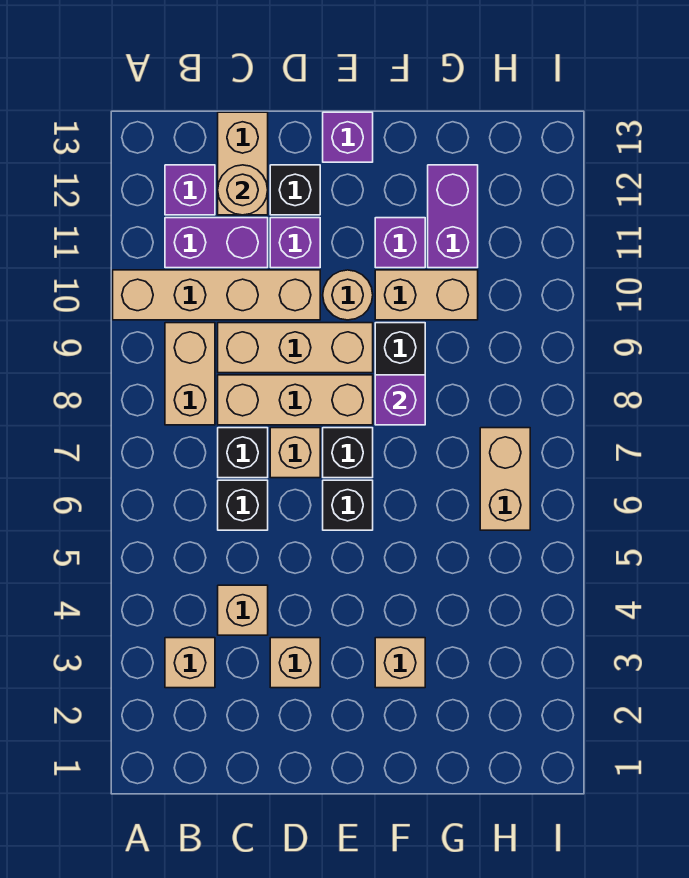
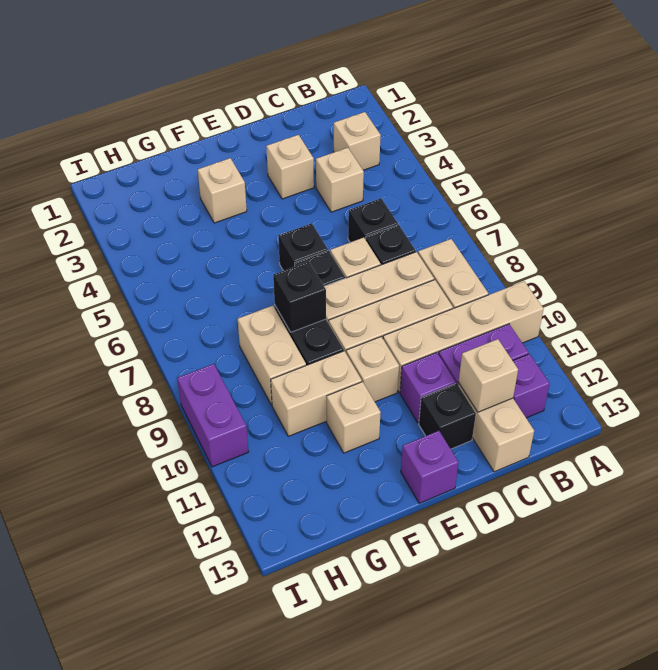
tan 1x1 round brick [218,165,268,215] -> tan 1x1 brick [458,339,518,412]
tan 1x1 round brick [323,270,373,320] -> tan 1x1 brick [346,337,399,402]
purple 1x1 brick [375,375,425,425] -> black 1x1 brick [273,262,326,332]
purple 1x1 brick [375,218,425,268] -> tan 1x1 brick [327,382,381,453]
purple 1x2 brick [428,165,478,268] -> purple 1x2 brick moved to [177,364,248,467]
tan 1x2 brick [480,428,530,530] -> tan 1x2 brick moved to [238,306,306,405]

